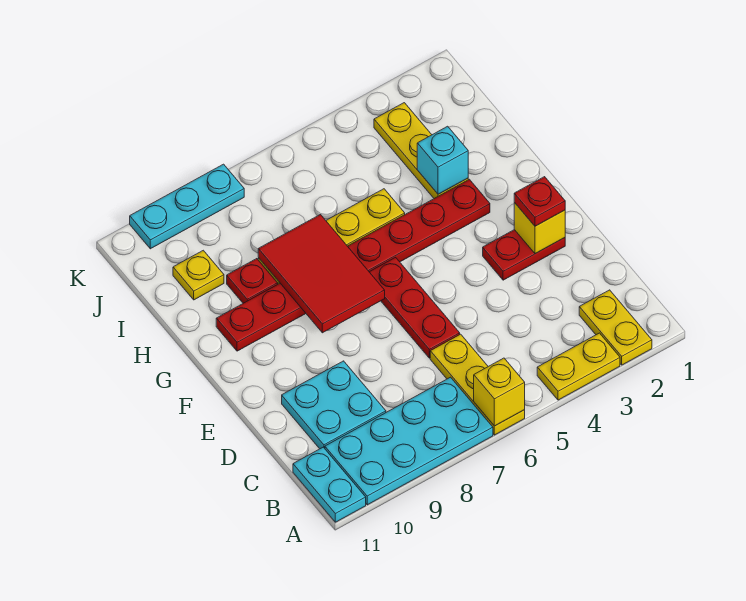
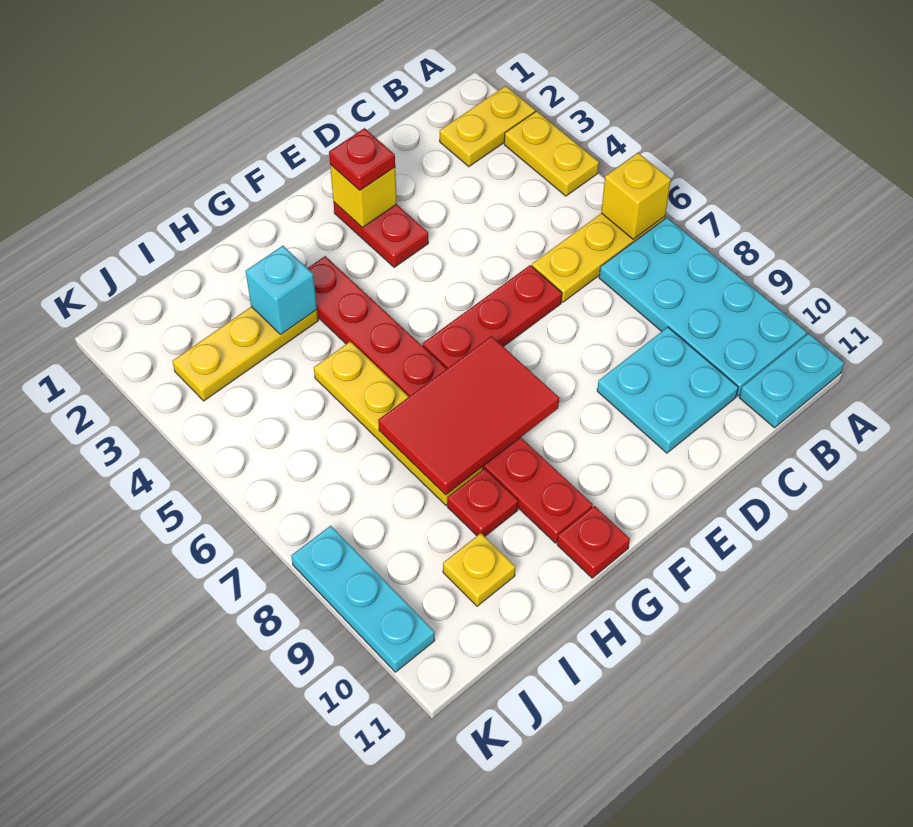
none -> red 1x1 plate [557,506,630,578]

